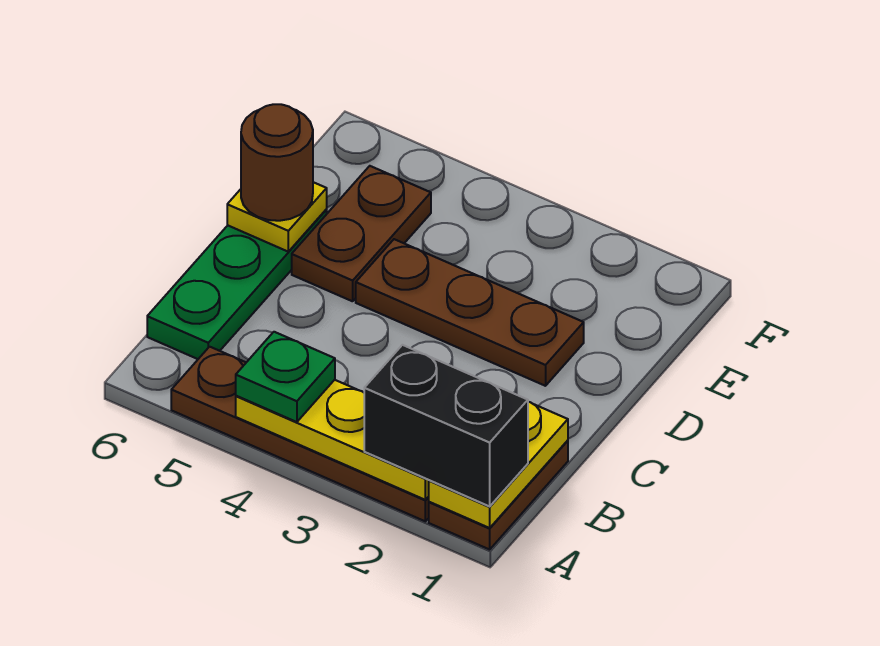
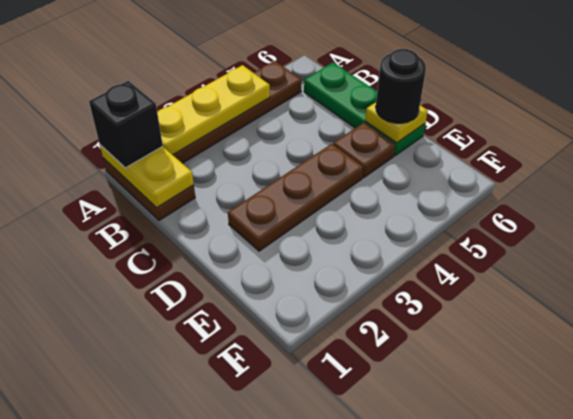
black 1x2 brick [364,345,528,506] -> black 1x1 brick [89,81,163,168]
green 1x1 plate [236,332,335,422] -> none
brown 1x2 plate [292,166,431,301] -> brown 1x1 plate [333,123,395,178]
brown 1x1 round brick [241,104,313,221] -> black 1x1 round brick [376,49,426,123]

